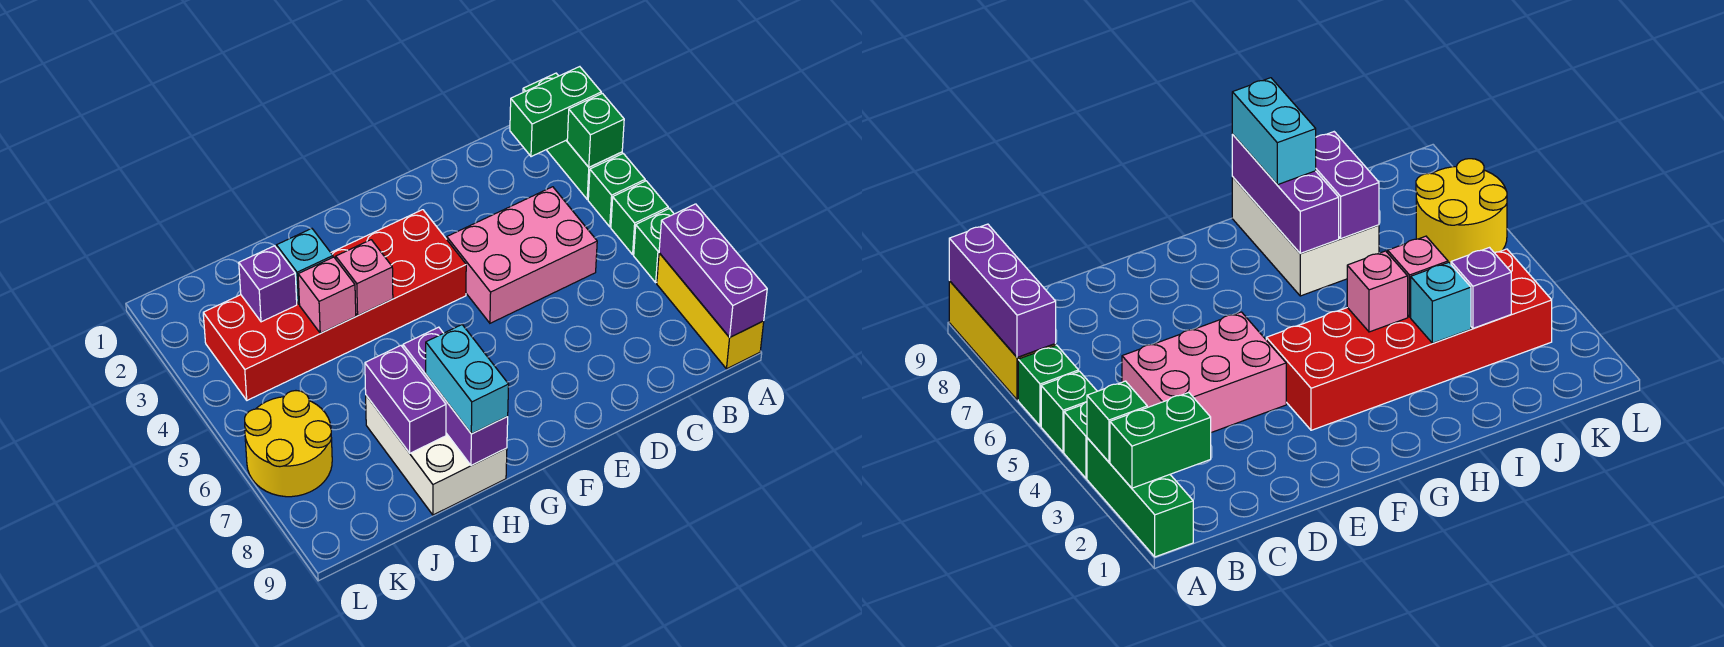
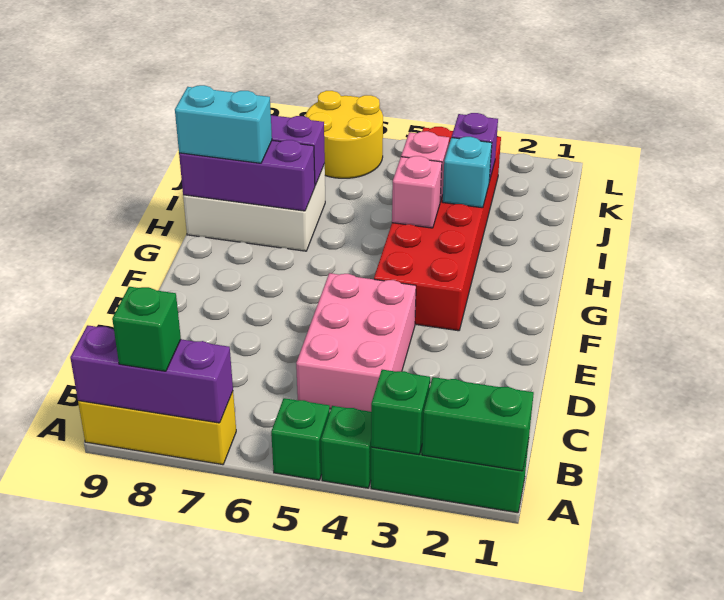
green 1x2 brick [510,67,601,157] -> green 1x2 brick turned to [422,377,534,471]
green 1x1 brick [634,209,674,282] -> green 1x1 brick moved to [112,287,181,371]

